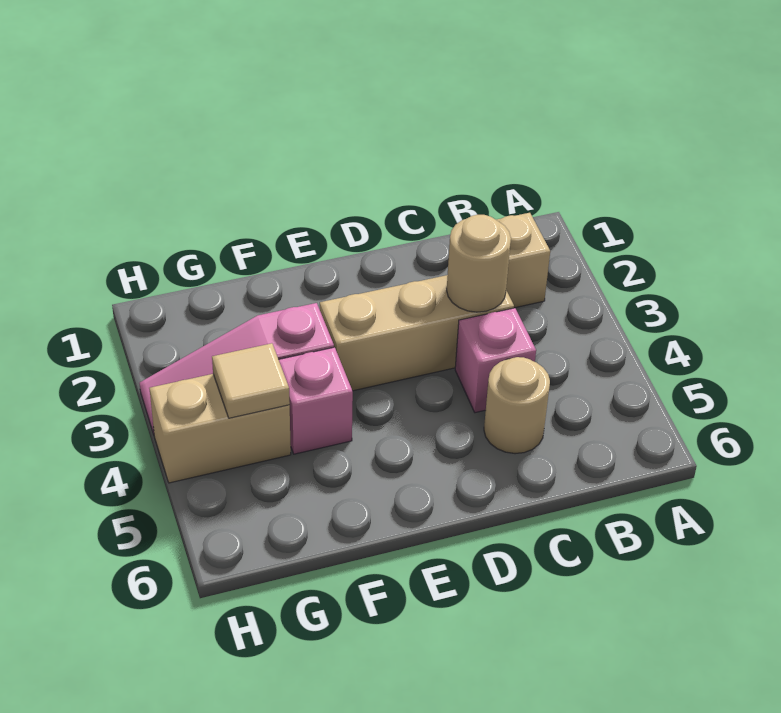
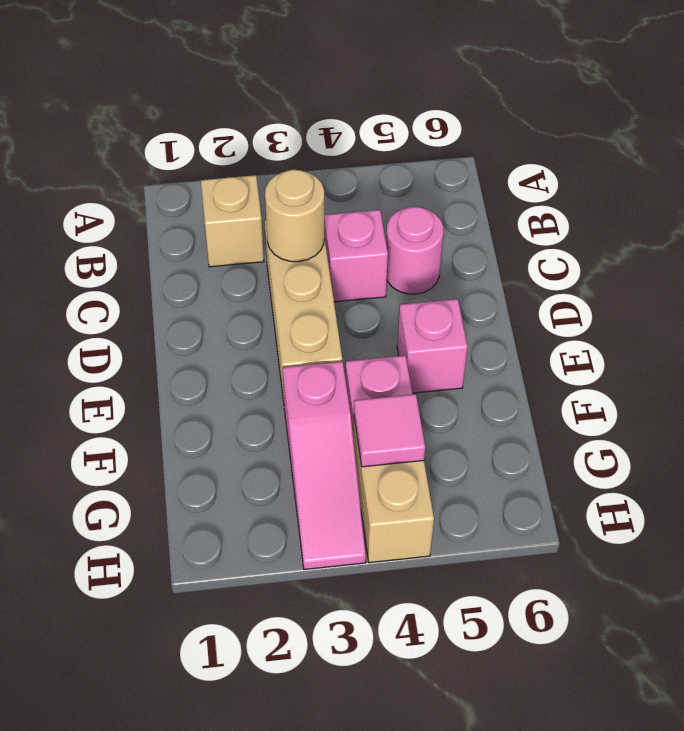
tan 1x1 round brick [484,357,550,454] -> pink 1x1 round brick [386,207,443,294]
none -> pink 1x1 brick [397,299,468,393]
tan 1x1 tile [212,343,290,418] -> pink 1x1 tile [353,394,425,467]

